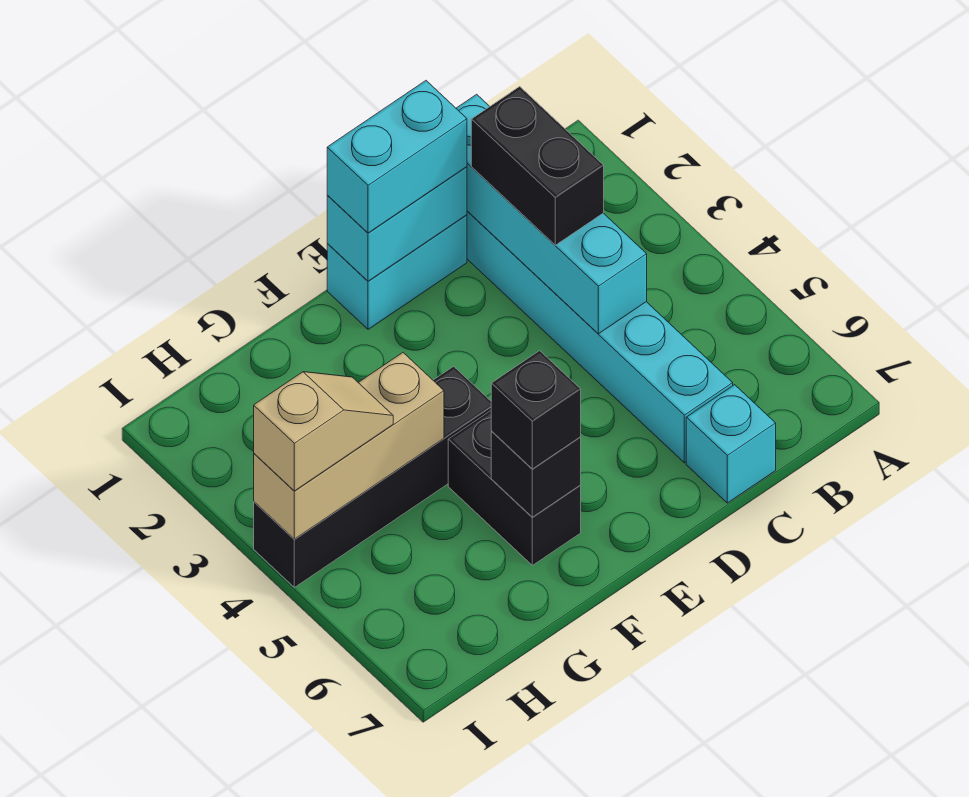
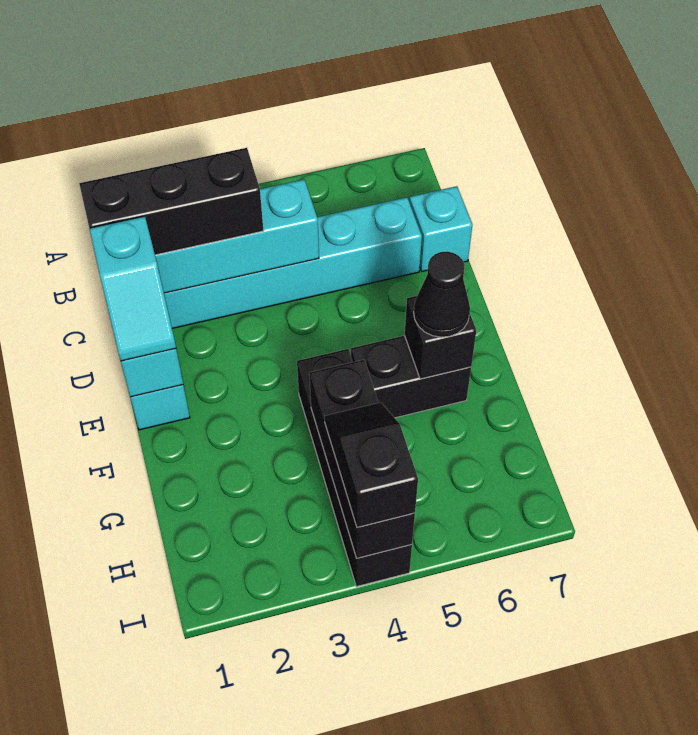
black 1x2 brick [471,87,604,245] -> black 1x3 brick [79,148,263,255]
cyan 1x2 brick [327,81,467,233] -> cyan 1x2 slope [89,216,176,361]
black 1x1 brick [491,351,581,469] -> black 1x1 cone [414,252,470,337]
tan 1x3 brick [254,353,444,539] -> black 1x3 brick [309,360,415,558]
tan 1x2 slope [254,372,393,491] -> black 1x2 slope [325,402,418,527]

